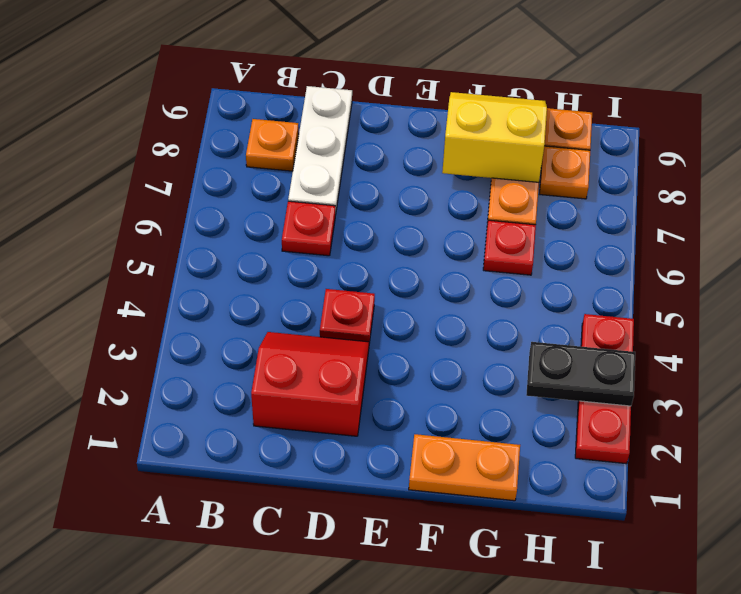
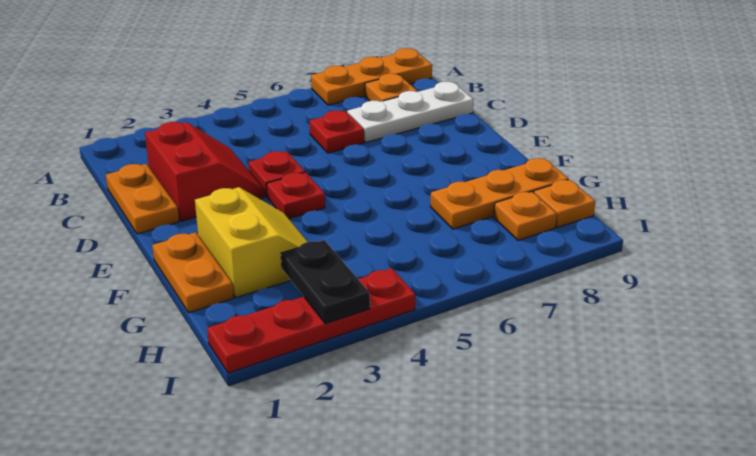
none -> orange 1x3 plate [311,48,432,105]
none -> orange 1x2 plate [106,164,179,234]
yellow 2x2 slope [442,92,547,182] -> yellow 2x2 slope moved to [195,187,308,298]
red 1x1 plate [483,220,536,275] -> red 1x1 plate moved to [267,172,325,219]
red 1x3 plate [575,314,634,464] -> red 1x4 plate [207,268,415,373]

